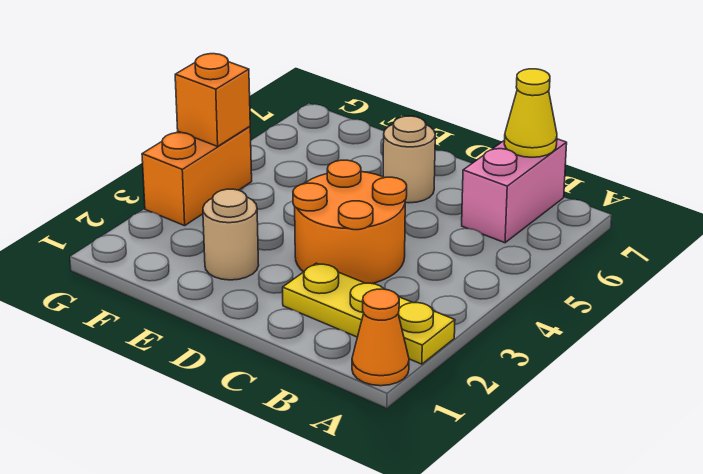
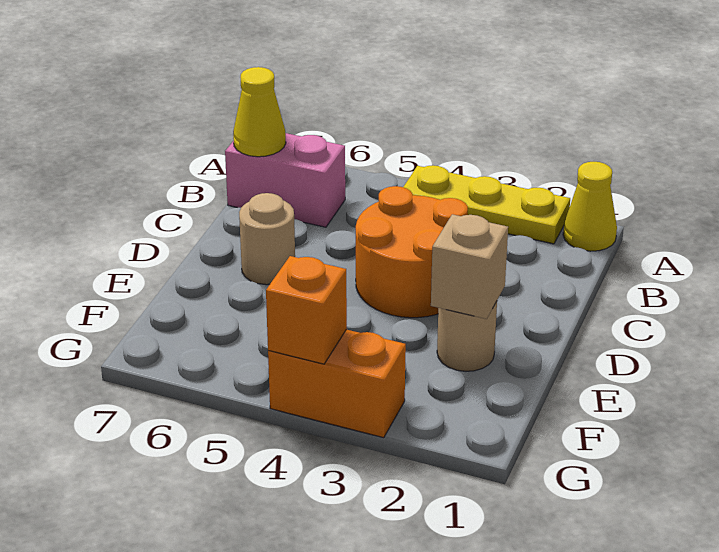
orange 1x1 cone [352,289,409,386] -> yellow 1x1 cone [563,162,617,251]
yellow 1x3 plate [283,263,455,364] -> yellow 1x3 plate turned to [404,165,570,244]
none -> tan 1x1 brick [431,214,508,319]

